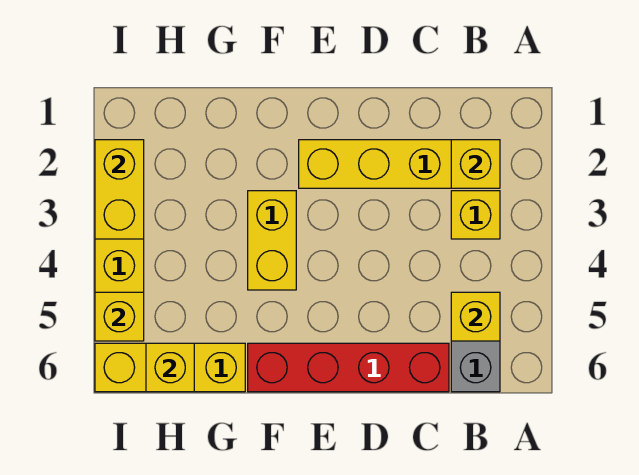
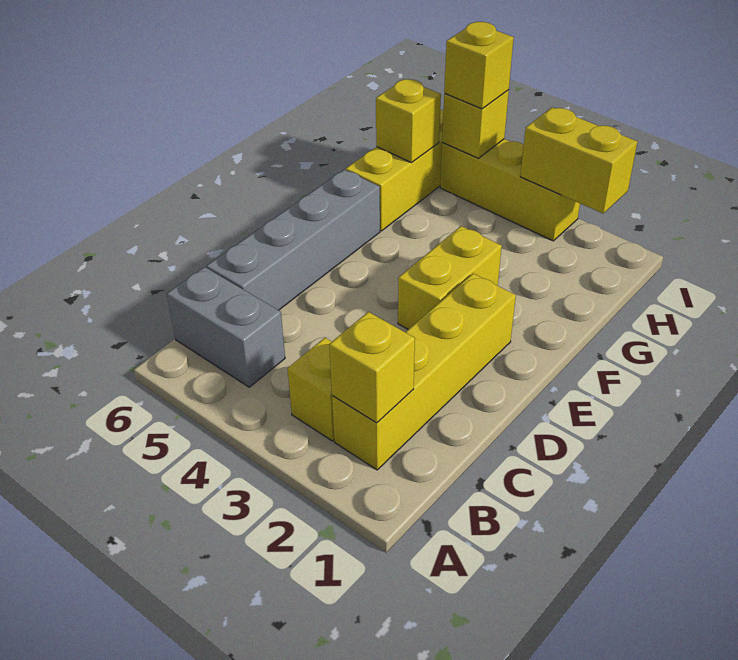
yellow 1x1 brick [451,292,500,341] -> yellow 1x1 brick moved to [444,22,514,109]
red 1x4 brick [248,343,449,392] -> grey 1x4 brick [207,169,380,310]
yellow 1x2 brick [248,191,296,290] -> yellow 1x2 brick turned to [398,226,502,329]

